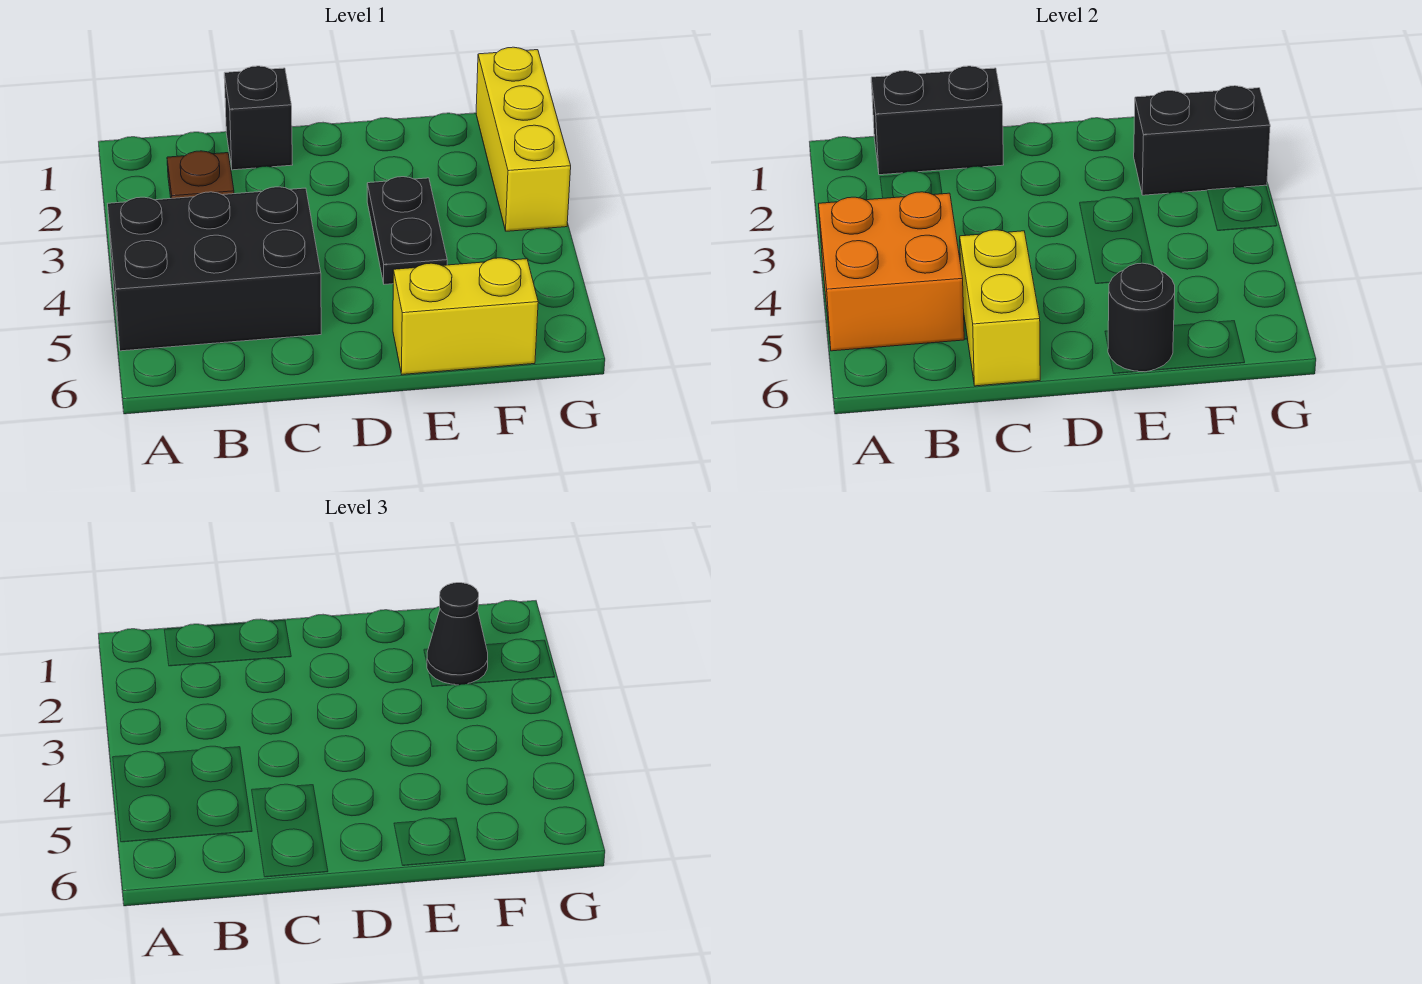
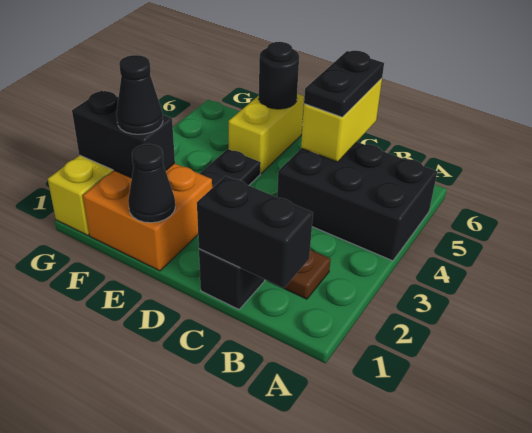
orange 2x2 brick [819,192,964,351] -> orange 2x2 brick moved to [83,163,212,271]
none -> black 1x2 plate [304,51,384,117]
none -> black 1x1 cone [128,144,175,223]
yellow 1x2 brick [393,258,538,374] -> yellow 1x2 brick turned to [229,94,304,173]

